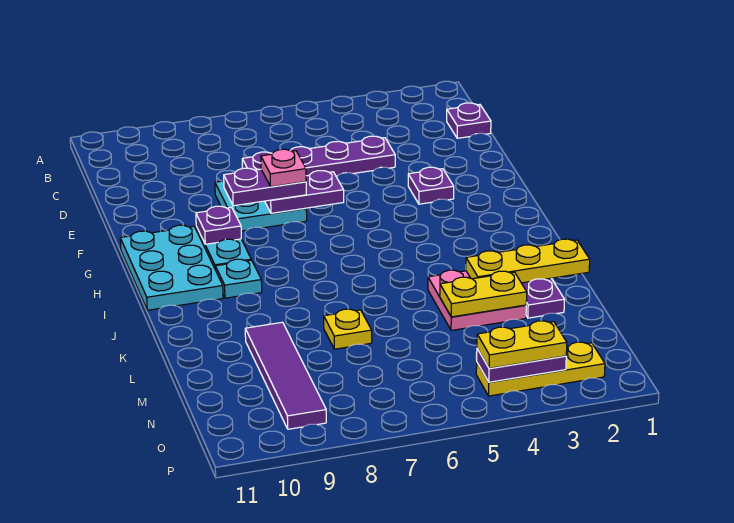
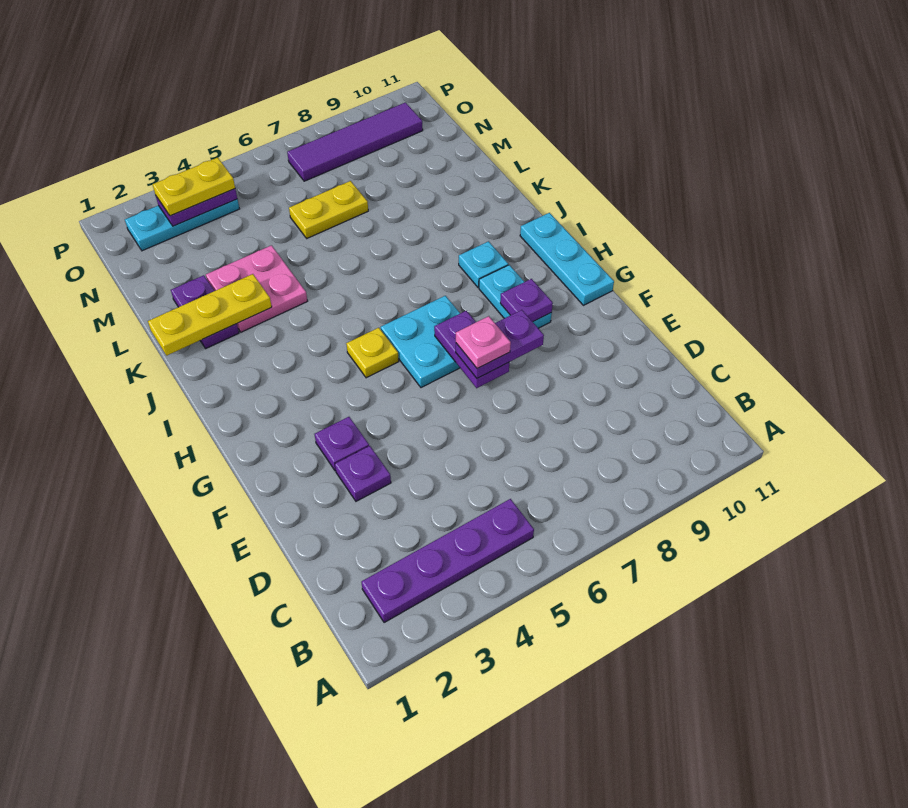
purple 1x1 plate [447,103,491,138] -> purple 1x1 plate moved to [335,446,391,501]
purple 1x4 plate [242,136,395,176] -> purple 1x4 plate moved to [361,499,534,623]
cyan 2x2 plate [215,181,307,231] -> cyan 2x2 plate moved to [381,296,460,388]
purple 1x2 plate [265,171,344,213] -> purple 1x2 plate turned to [434,311,509,388]
cyan 2x3 plate [120,225,223,310] -> cyan 1x3 plate [520,213,614,305]
yellow 1x2 plate [440,271,527,317] -> yellow 1x2 plate moved to [289,181,368,238]
yellow 1x1 plate [324,309,372,349] -> yellow 1x1 plate moved to [346,328,399,378]
purple 1x4 tile [245,322,326,429] -> purple 1x4 tile turned to [287,103,423,181]
yellow 1x3 plate [476,342,605,396] -> cyan 1x3 plate [125,199,239,251]

